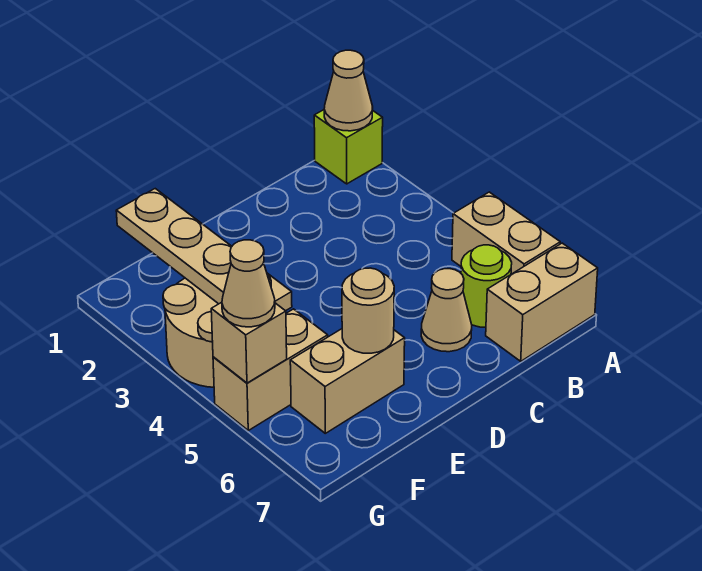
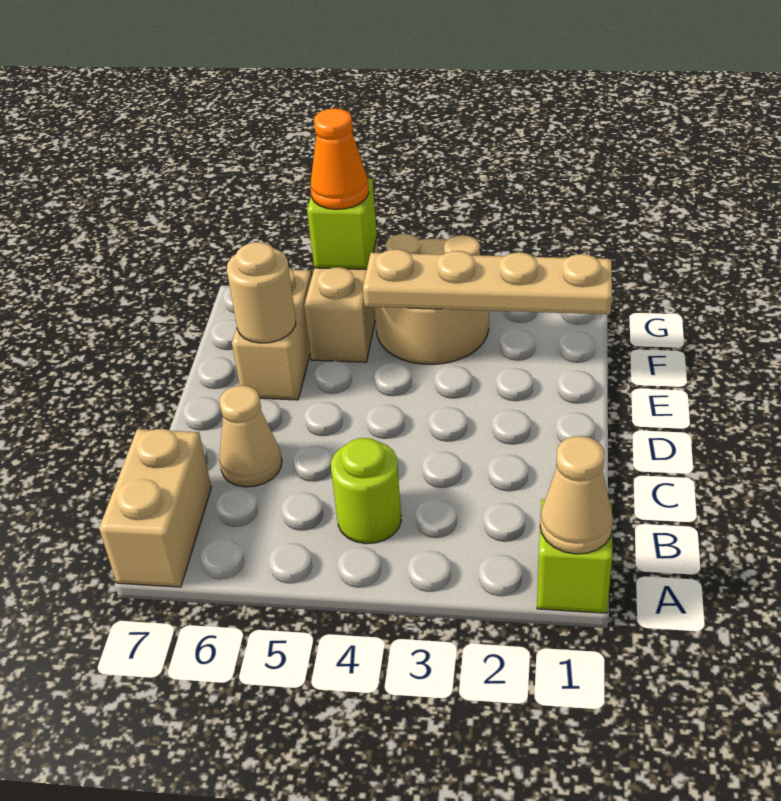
tan 1x2 brick [452,192,560,274] -> none
lime 1x1 round brick [461,245,512,327] -> lime 1x1 round brick moved to [331,438,401,544]
tan 1x1 brick [211,302,287,383] -> lime 1x1 brick [307,178,377,269]
tan 1x1 cone [222,240,275,327] -> orange 1x1 cone [310,108,369,209]

